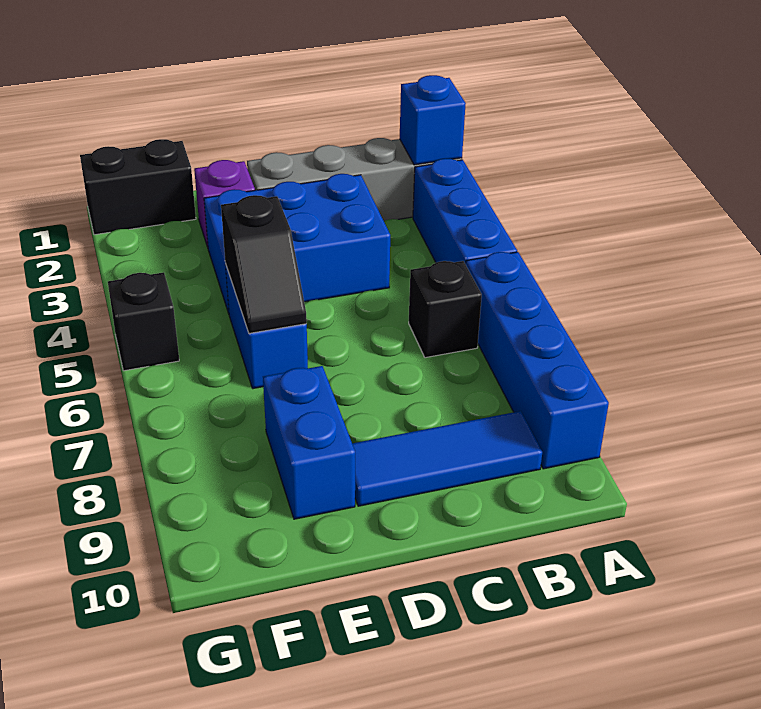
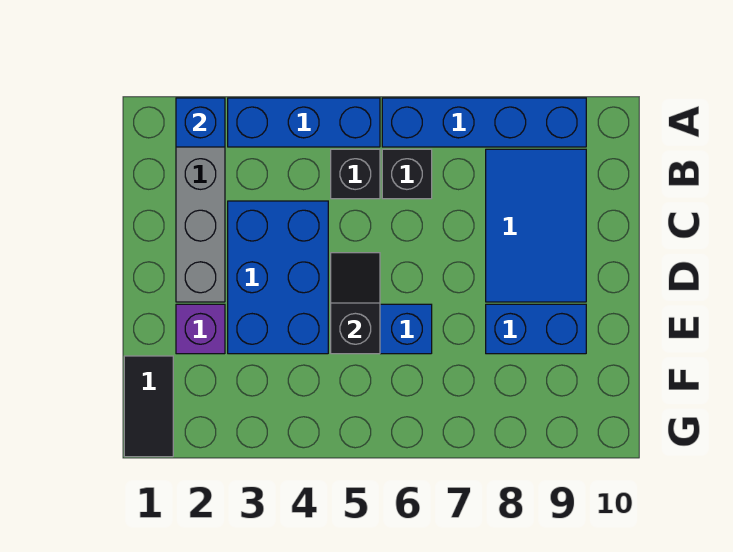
blue 1x3 tile [352,411,542,506] -> blue 2x3 tile [486,149,586,302]
black 1x2 slope [221,195,307,333] -> black 1x2 slope turned to [331,253,380,354]
black 1x2 brick [80,139,196,235] -> black 1x2 tile [124,356,173,457]
black 1x1 brick [108,272,179,371] -> black 1x1 brick moved to [331,149,380,199]

